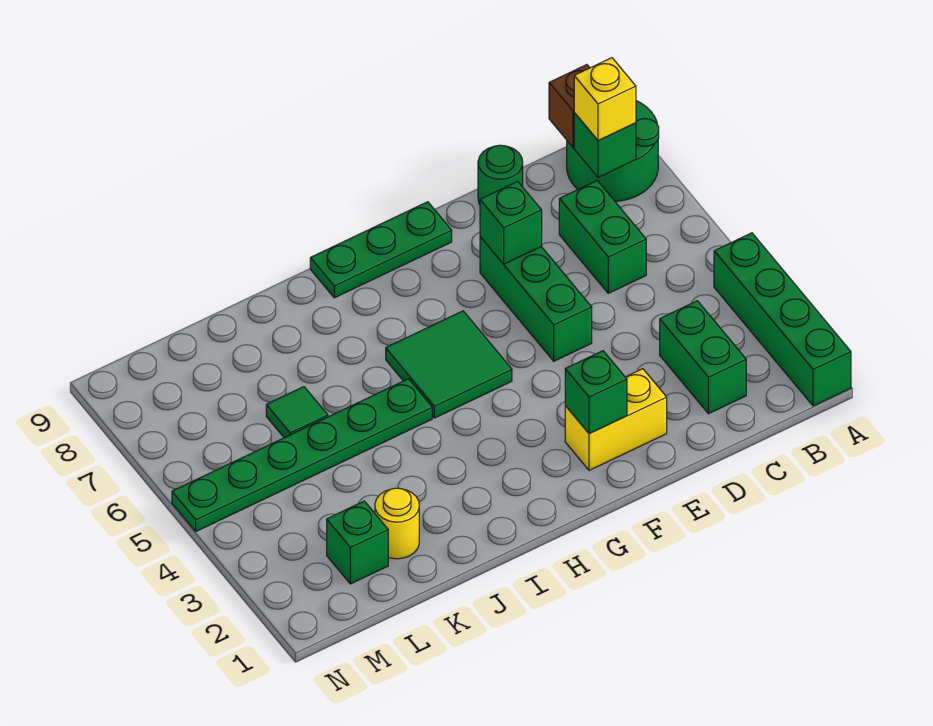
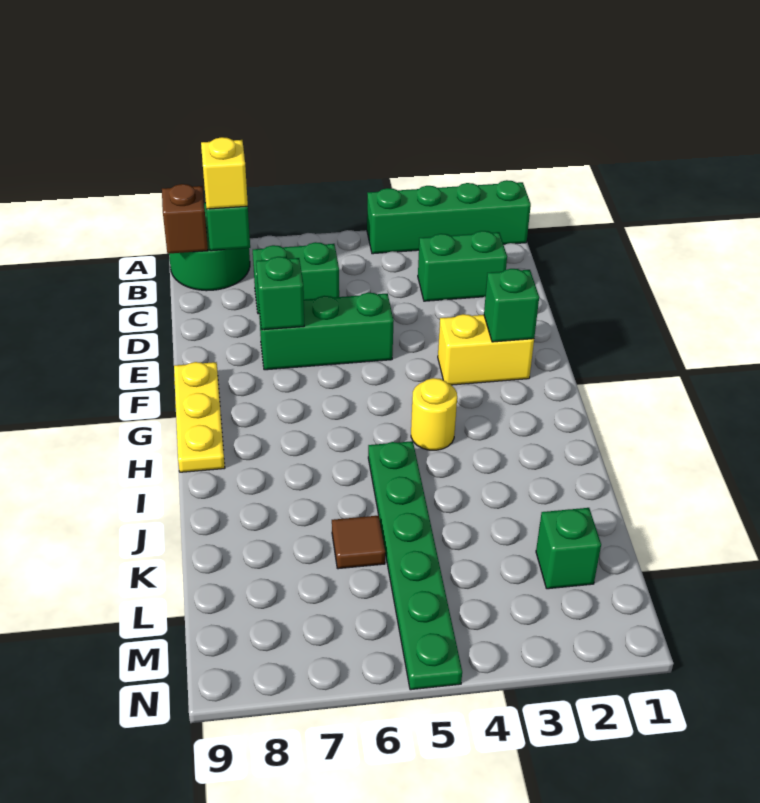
green 1x1 round brick [478,145,523,205] -> none
yellow 1x2 brick [565,369,667,470] -> yellow 1x2 brick turned to [438,314,534,385]
green 1x3 plate [310,202,452,298] -> yellow 1x3 plate [174,362,225,472]
green 2x2 tile [386,311,512,418] -> none
yellow 1x1 round brick [375,488,419,559] -> yellow 1x1 round brick moved to [411,378,457,450]
green 1x1 tile [266,387,328,438] -> brown 1x1 tile [332,515,385,569]

